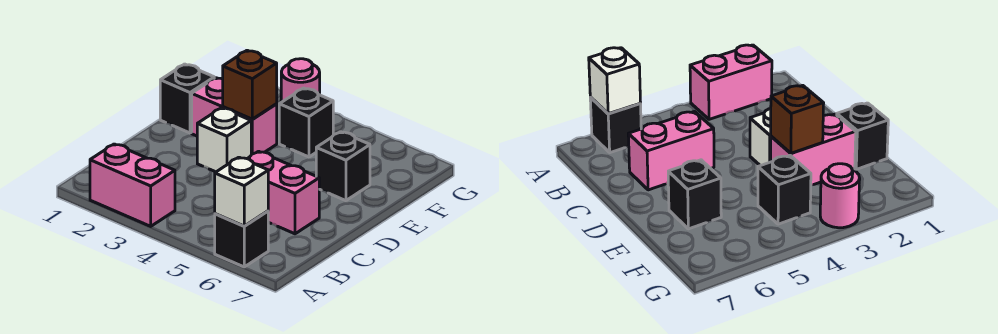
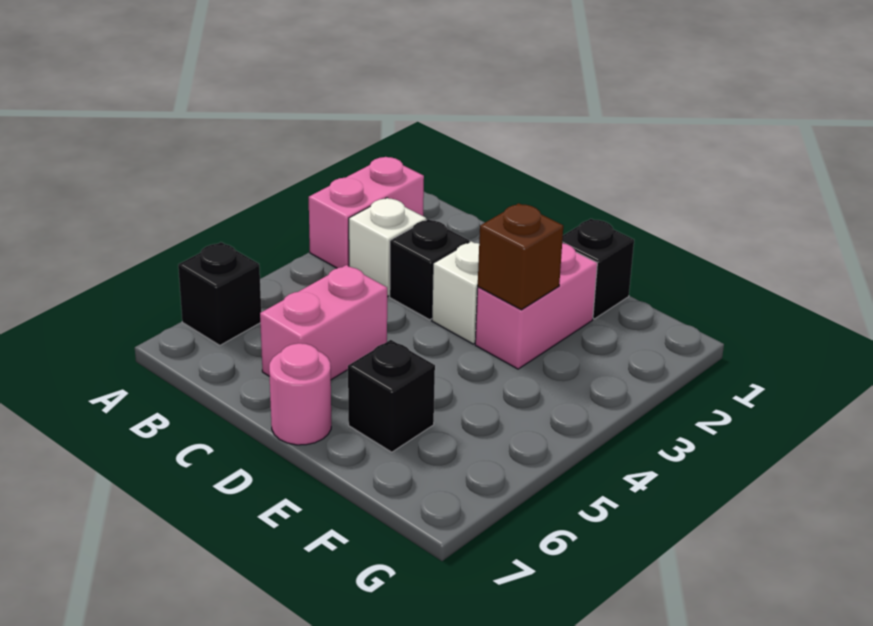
white 1x1 brick [215,157,268,226] -> white 1x1 brick moved to [349,198,426,296]
black 1x1 brick [279,88,333,157] -> black 1x1 brick moved to [390,219,469,320]
pink 1x1 round brick [281,59,320,102] -> pink 1x1 round brick moved to [269,343,331,445]

